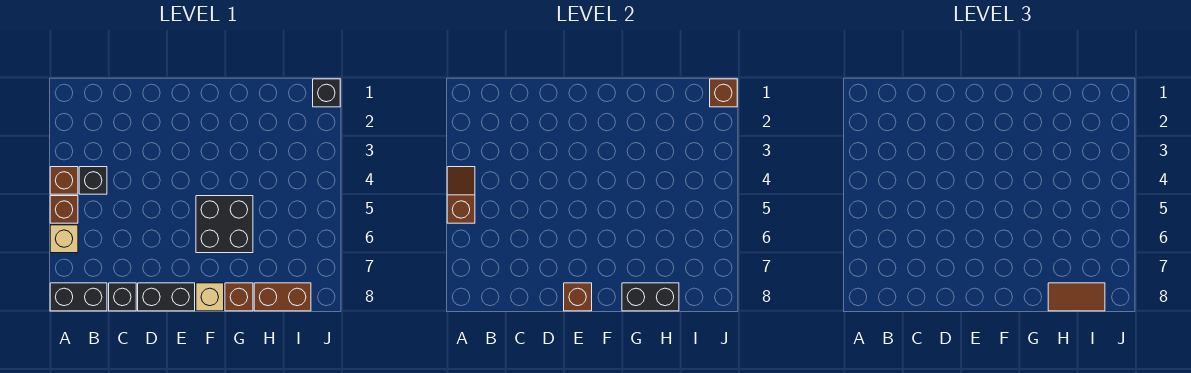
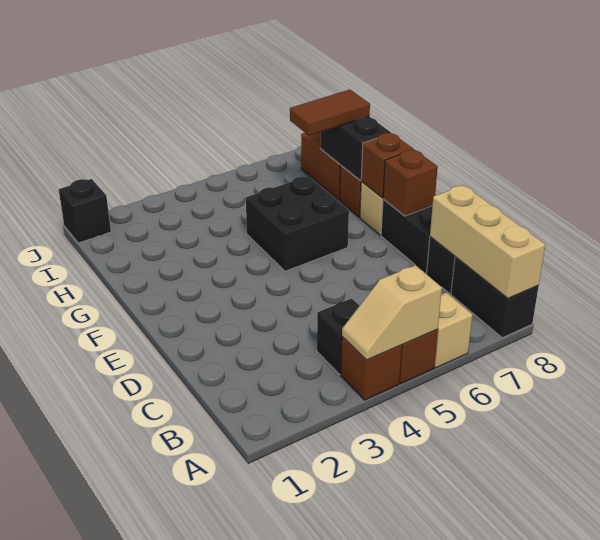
brown 1x2 slope [447,167,475,223] -> tan 1x2 slope [342,265,442,360]
none -> tan 1x3 brick [430,185,545,298]
brown 1x2 tile [1048,283,1105,311] -> brown 1x2 tile turned to [290,90,370,136]
brown 1x1 brick [710,79,737,107] -> brown 1x1 brick moved to [361,133,414,198]

